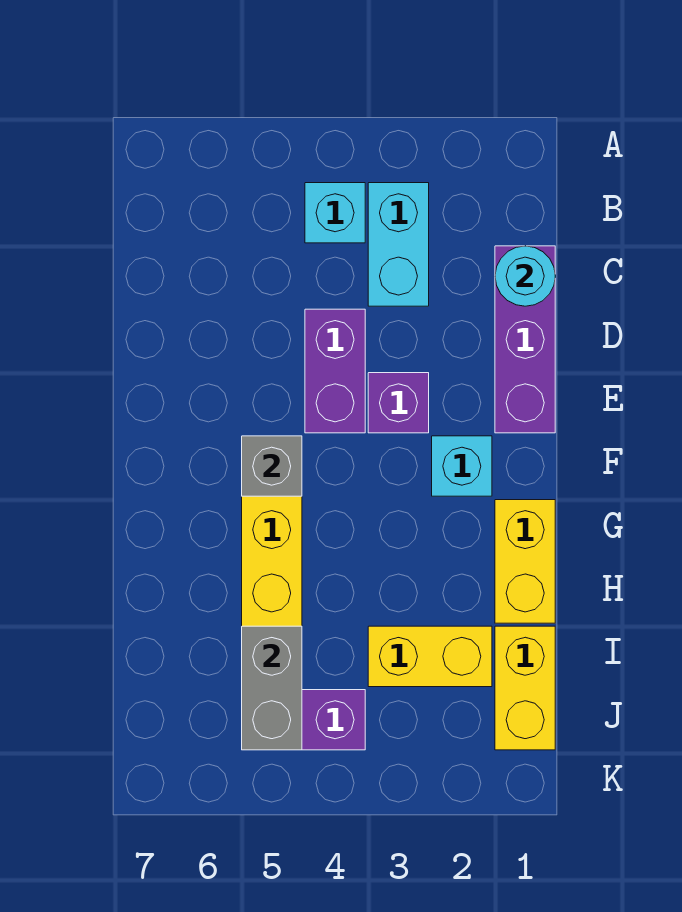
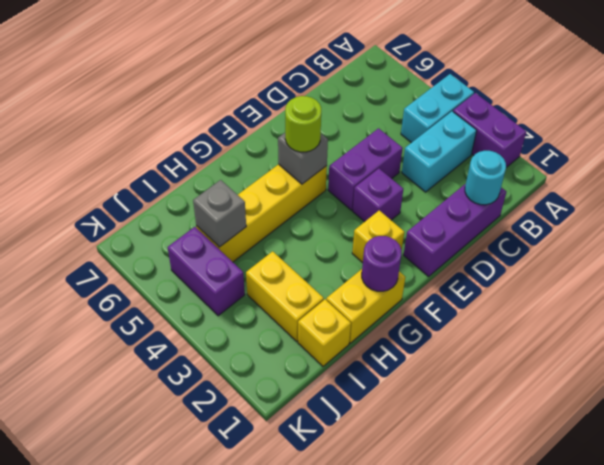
none -> purple 1x2 brick [453,93,526,167]
cyan 1x1 brick [305,183,365,243] -> cyan 1x2 brick [401,74,474,143]
cyan 1x1 brick [432,436,492,496] -> yellow 1x1 brick [352,210,404,263]
none -> lime 1x1 round brick [285,96,321,152]
none -> purple 1x1 round brick [362,236,401,291]
yellow 1x2 brick [495,626,555,750] -> yellow 1x1 brick [298,299,351,366]
grey 1x2 brick [242,626,302,750] -> grey 1x1 brick [193,180,246,247]

